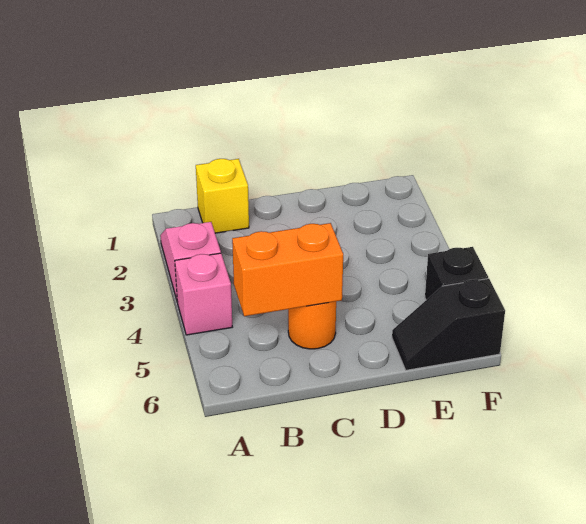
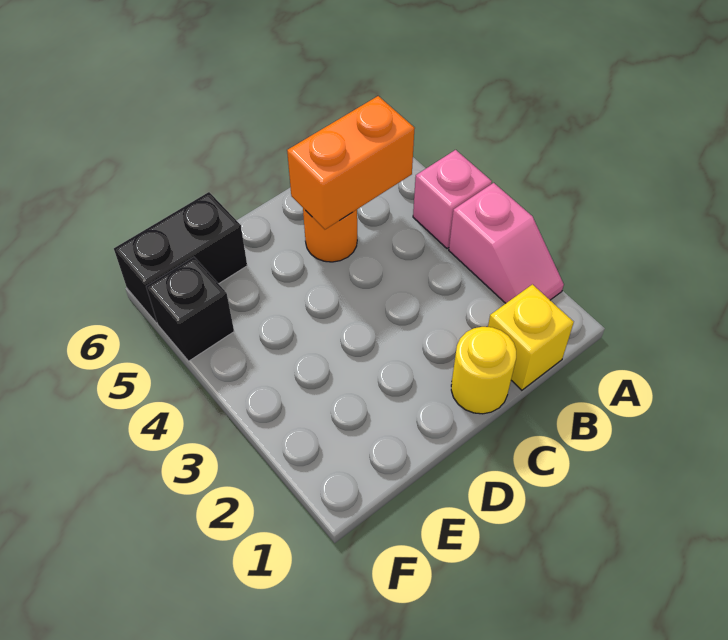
none -> yellow 1x1 round brick [451,327,516,414]
black 1x2 slope [392,279,505,370] -> black 1x2 brick [114,192,247,323]

